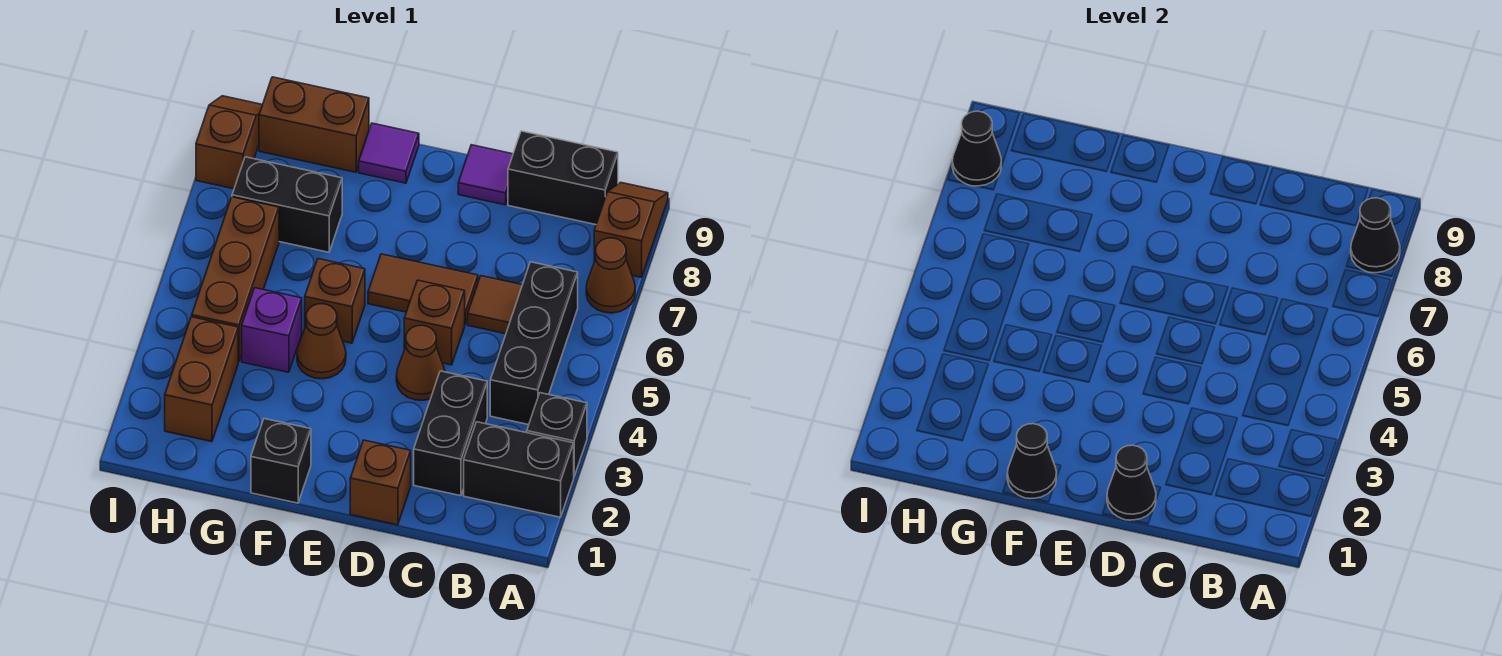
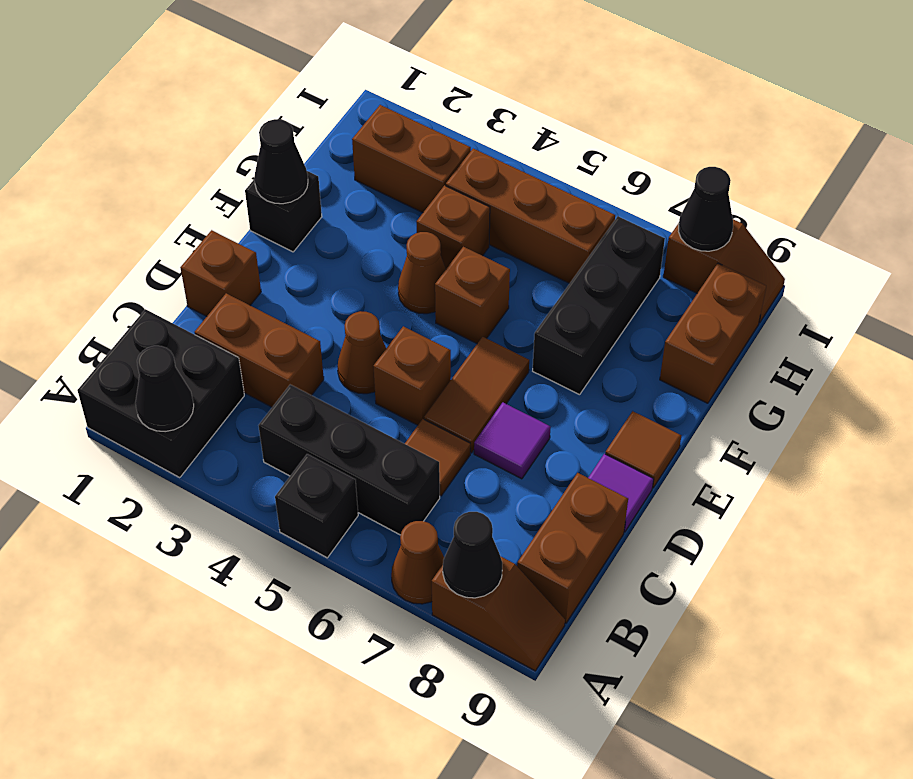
black 1x2 brick [464,422,574,517] -> black 2x2 brick [77,309,244,478]
black 1x1 brick [527,393,587,476] -> black 1x1 brick moved to [275,454,358,558]
black 1x2 brick [508,131,618,225] -> brown 1x2 brick [517,473,628,623]
black 1x2 brick [414,371,487,496] -> brown 1x2 brick [195,293,324,407]
black 1x1 cone [1107,445,1156,520] -> black 1x1 cone moved to [135,346,194,432]
none -> brown 1x1 tile [605,411,681,488]
purple 1x1 tile [359,123,419,183] -> purple 1x1 tile moved to [474,403,551,479]
purple 1x1 brick [242,288,302,372] -> brown 1x1 brick [416,185,490,269]
black 1x2 brick [232,157,342,252] -> black 1x3 brick [533,216,665,395]

